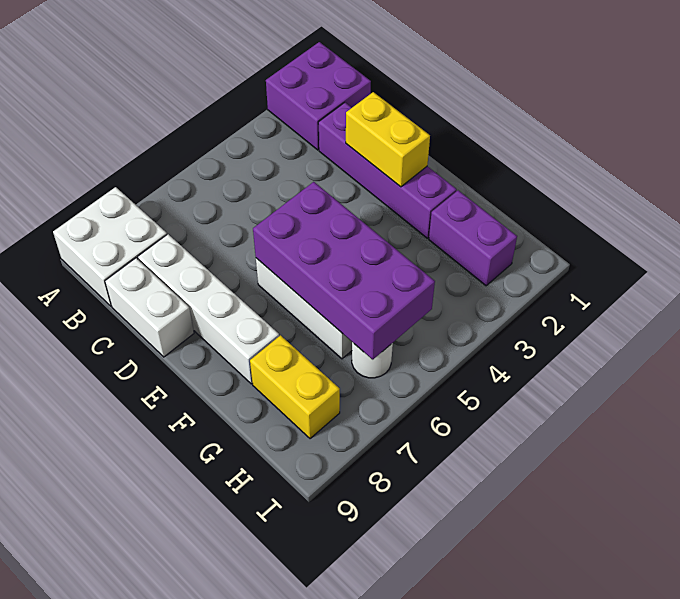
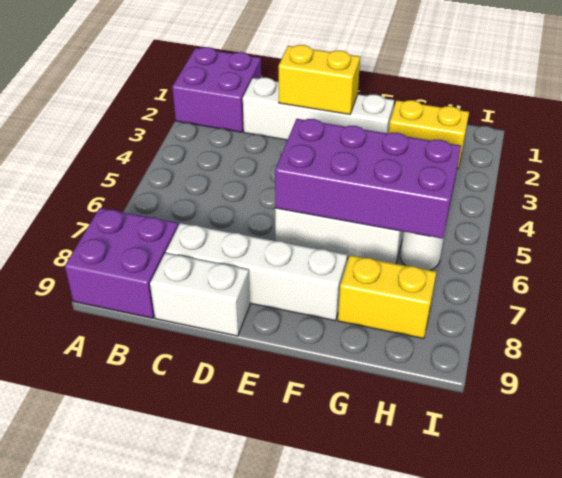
white 2x2 brick [53,187,167,306] -> purple 2x2 brick [65,208,178,318]
purple 1x4 brick [318,102,457,238] -> white 1x4 brick [243,78,394,140]
purple 1x2 brick [429,190,517,286] -> yellow 1x2 brick [389,100,469,169]

